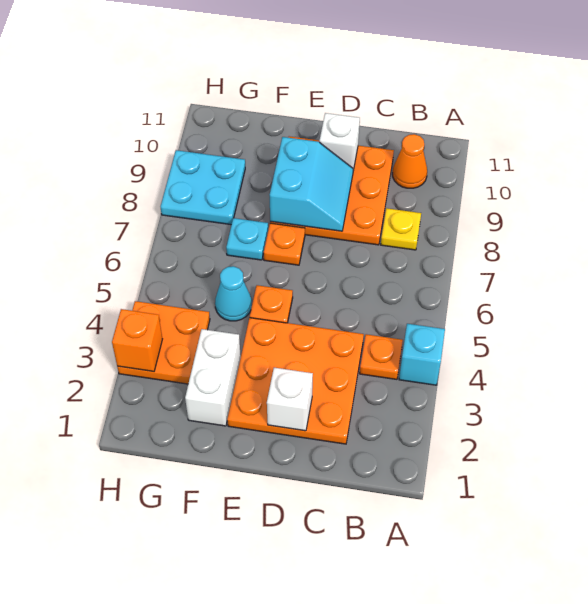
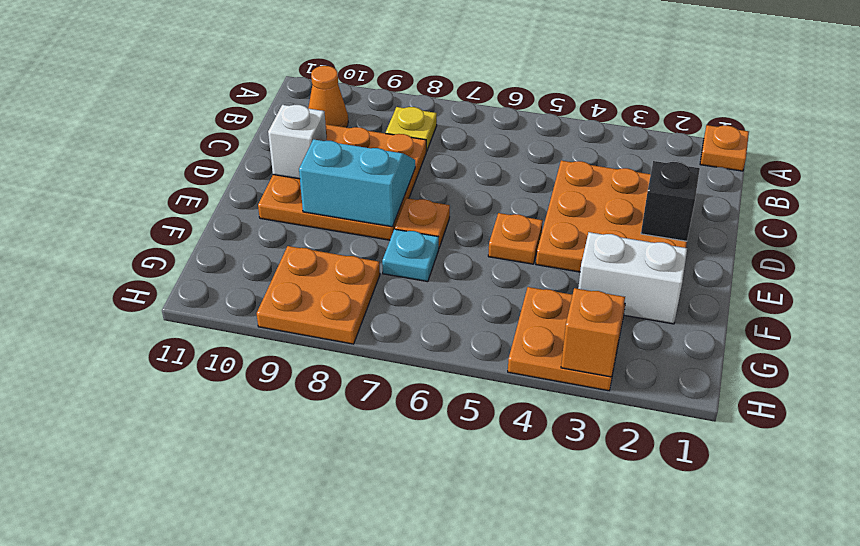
cyan 1x1 brick [399,324,445,385] -> none
orange 1x1 plate [360,334,403,379] -> orange 1x1 plate moved to [700,125,749,171]
white 1x1 brick [267,368,313,431] -> black 1x1 brick [641,161,700,241]
cyan 1x1 cone [215,266,252,321] -> none
cyan 2x2 plate [161,150,245,225] -> orange 2x2 plate [257,246,380,344]

